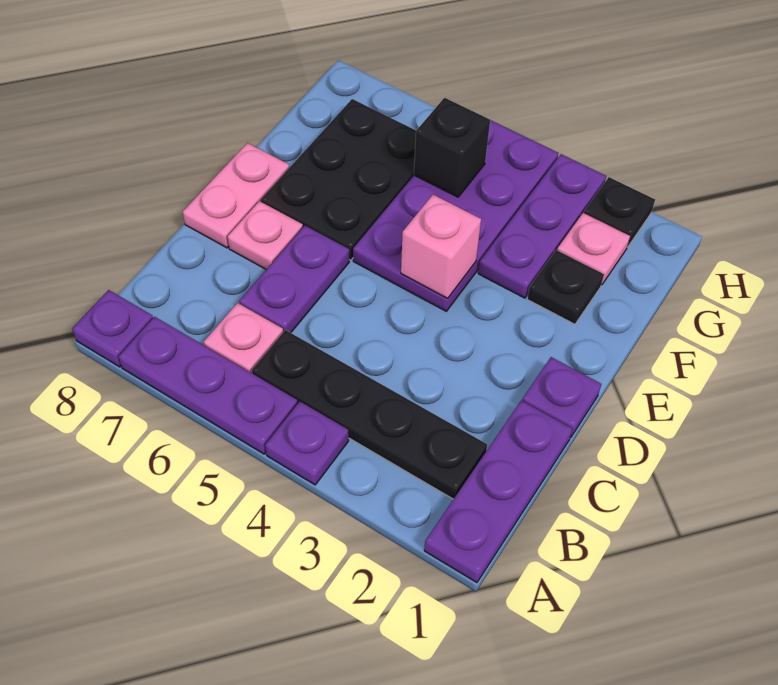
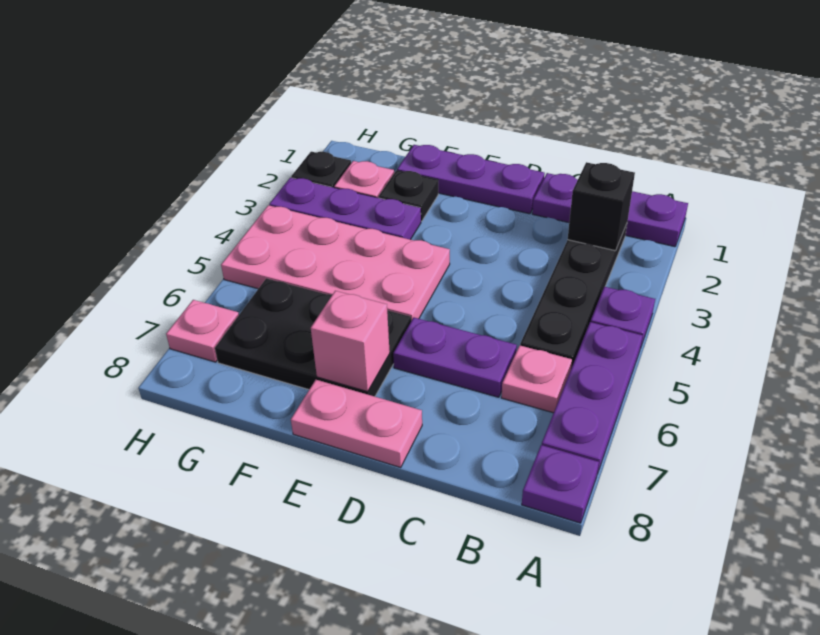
purple 1x1 plate [522,357,601,438] -> purple 1x3 plate [397,145,545,214]
pink 1x1 plate [227,201,303,269] -> pink 1x1 plate moved to [166,300,239,362]
purple 2x4 plate [353,120,558,311] -> pink 2x4 plate [221,205,450,321]
pink 1x1 brick [401,195,481,298] -> pink 1x1 brick moved to [311,291,390,392]
black 1x1 brick [414,98,490,197] -> black 1x1 brick moved to [568,162,635,251]

